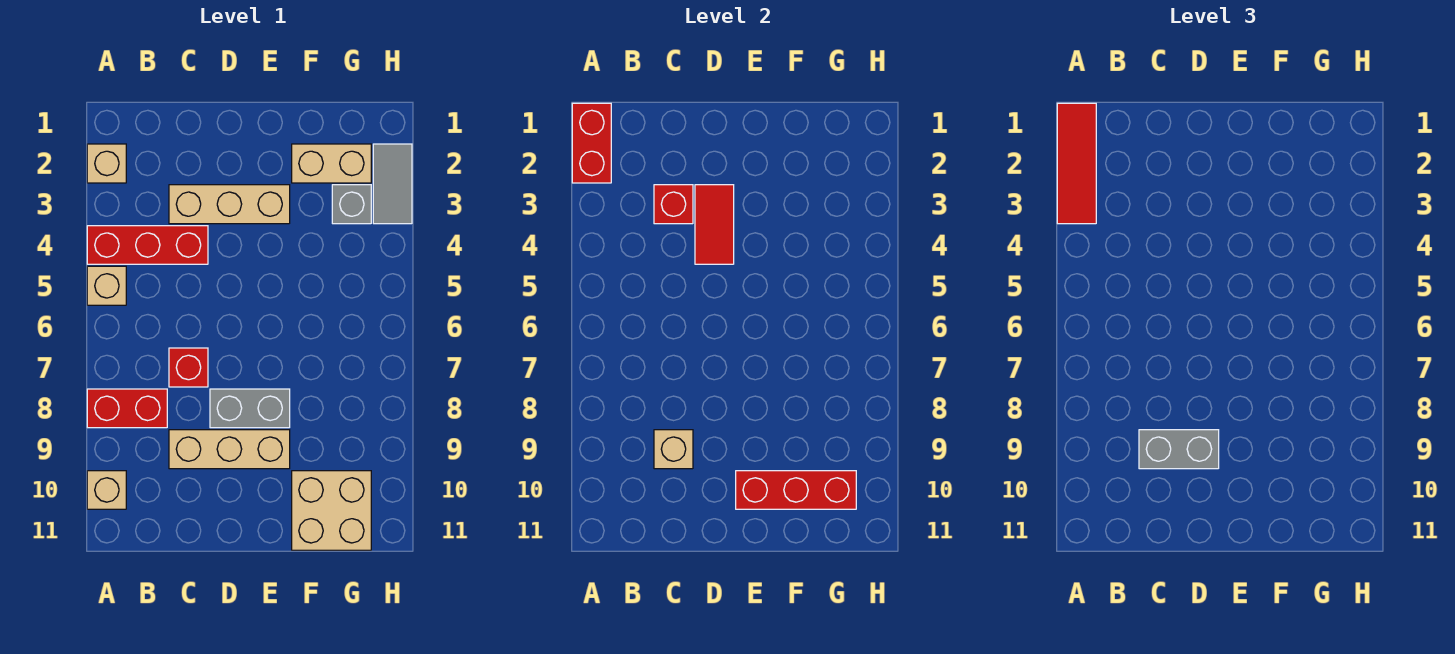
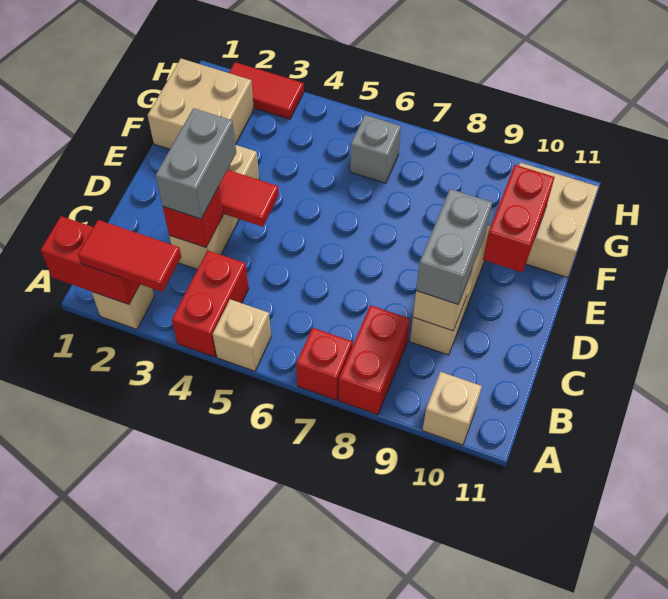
red 1x3 tile [1057,103,1096,224] -> red 1x2 tile [78,220,181,292]
red 1x3 brick [87,226,208,264] -> red 1x2 brick [172,251,249,357]
red 1x1 brick [169,348,208,387] -> red 1x1 brick moved to [296,328,352,400]
grey 1x2 brick [210,389,290,428] -> grey 1x2 brick moved to [156,108,236,219]
red 1x3 brick [736,471,856,509] -> red 1x2 brick [483,165,555,272]
tan 1x2 brick [292,144,371,183] -> tan 2x2 brick [148,59,254,149]
grey 1x1 brick [332,185,371,224] -> grey 1x1 brick moved to [350,115,401,183]
grey 1x2 tile [373,144,412,224] -> red 1x2 tile [229,62,304,119]

